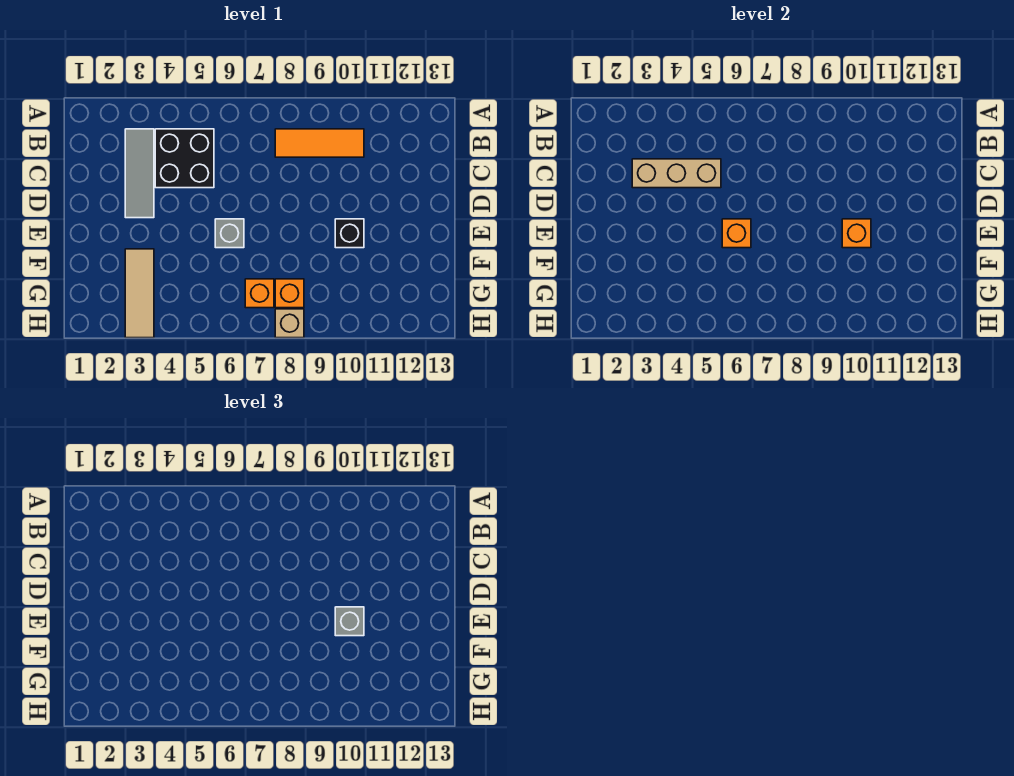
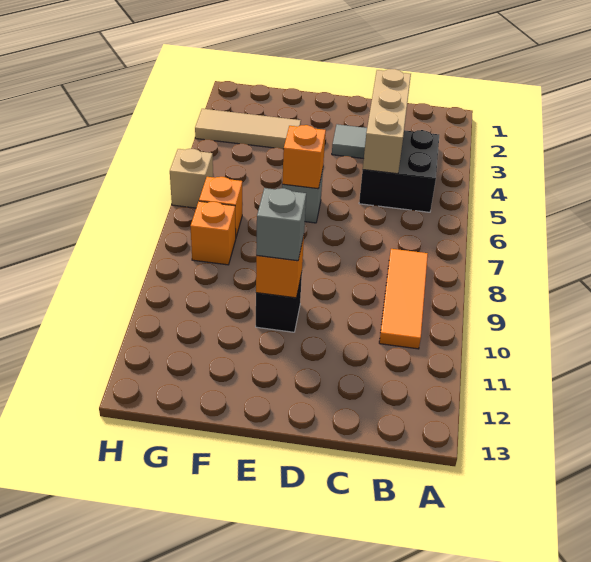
tan 1x1 brick [275,309,304,338] -> tan 1x1 brick moved to [170,149,213,208]

